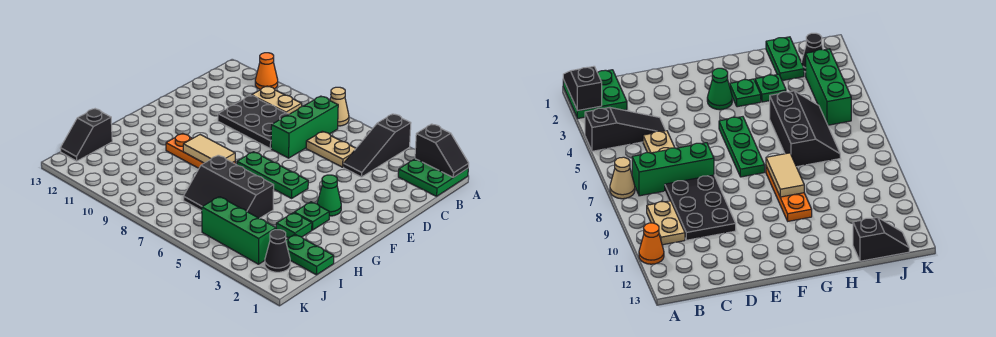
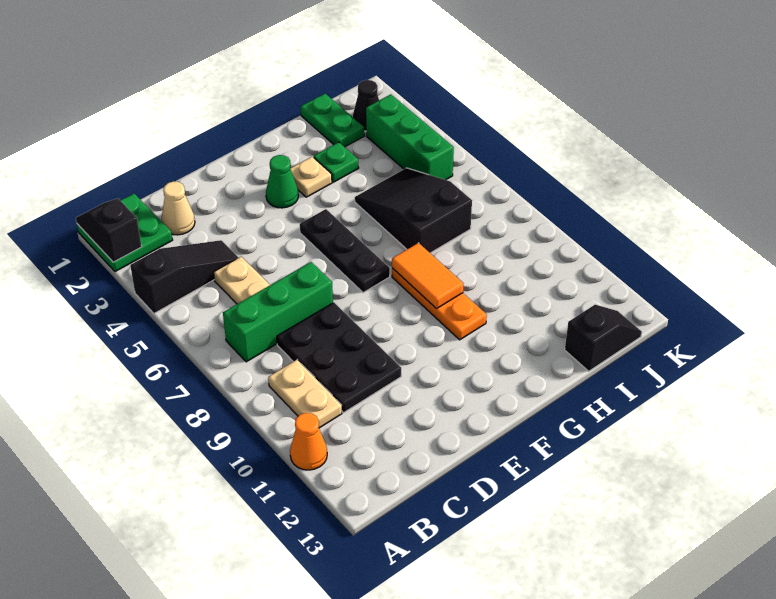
tan 1x1 cone [330,87,349,126] -> tan 1x1 cone moved to [161,181,195,235]
green 1x3 plate [237,152,308,198] -> black 1x3 plate [300,209,390,293]
green 1x1 plate [294,202,329,230] -> tan 1x1 plate [290,157,332,197]
tan 1x2 tile [183,135,235,163] -> orange 1x2 tile [392,243,464,309]
black 2x3 slope [184,155,274,218] -> black 2x3 slope turned to [355,168,472,253]

